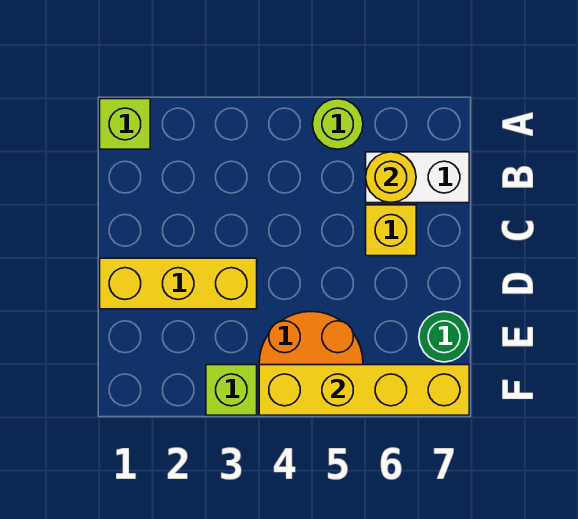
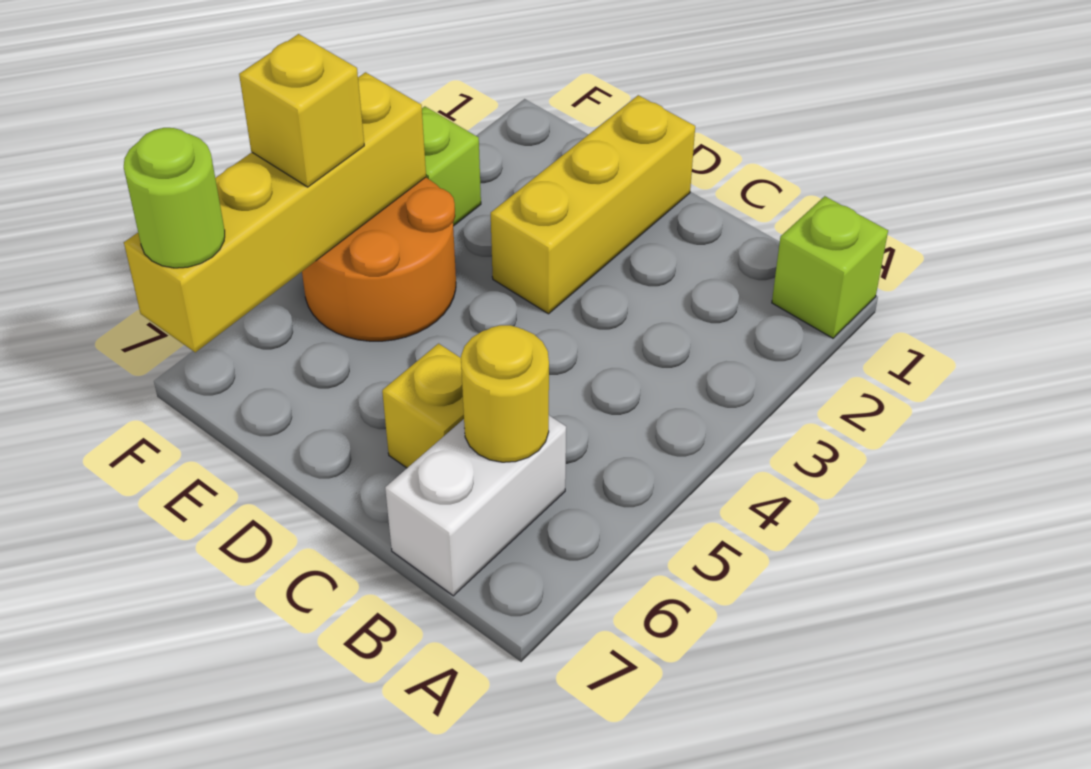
lime 1x1 round brick [313,99,363,149] -> lime 1x1 round brick moved to [124,128,225,268]
green 1x1 round brick [419,312,469,362] -> none
none -> yellow 1x1 brick [239,34,364,187]

